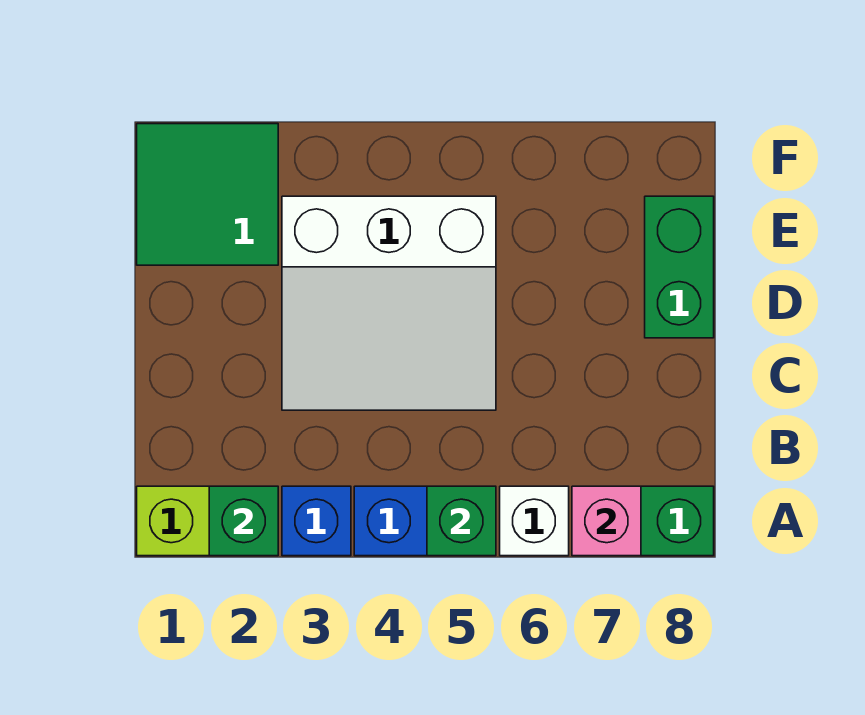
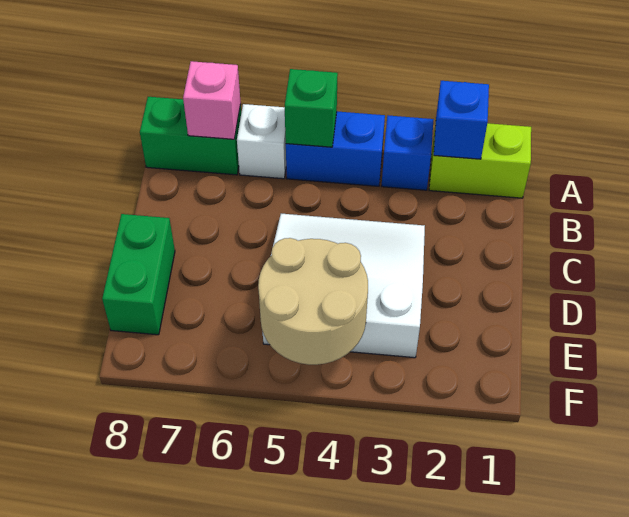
green 1x1 brick [209,486,278,556] -> blue 1x1 brick [434,81,489,159]
green 2x2 tile [137,124,278,265] -> none
none -> tan 2x2 round brick [258,238,368,365]

